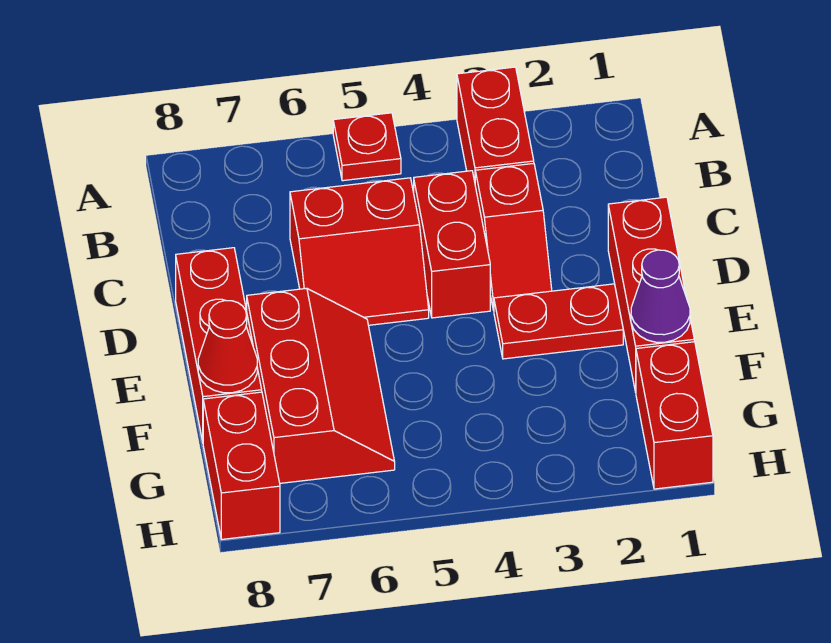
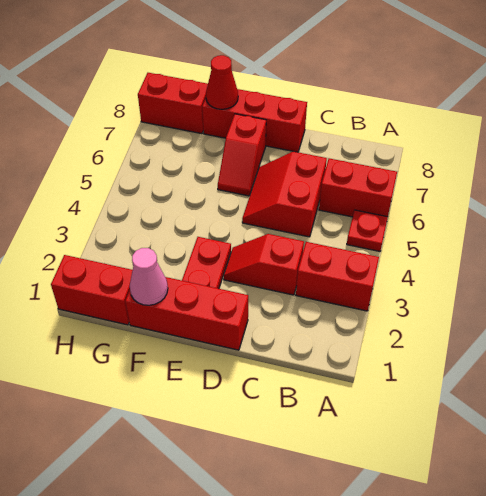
red 1x2 brick [414,171,490,318] -> red 1x2 brick moved to [319,158,397,217]
red 2x3 slope [247,288,395,483] -> red 1x2 slope [218,114,266,196]
purple 1x1 cone [631,250,690,342] -> pink 1x1 cone [130,248,168,305]

